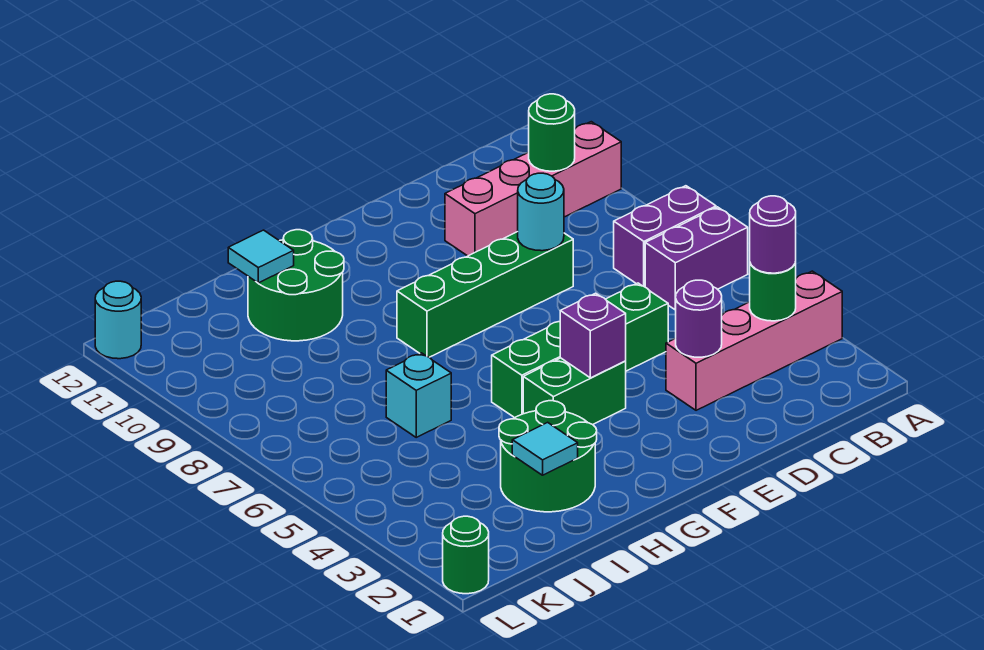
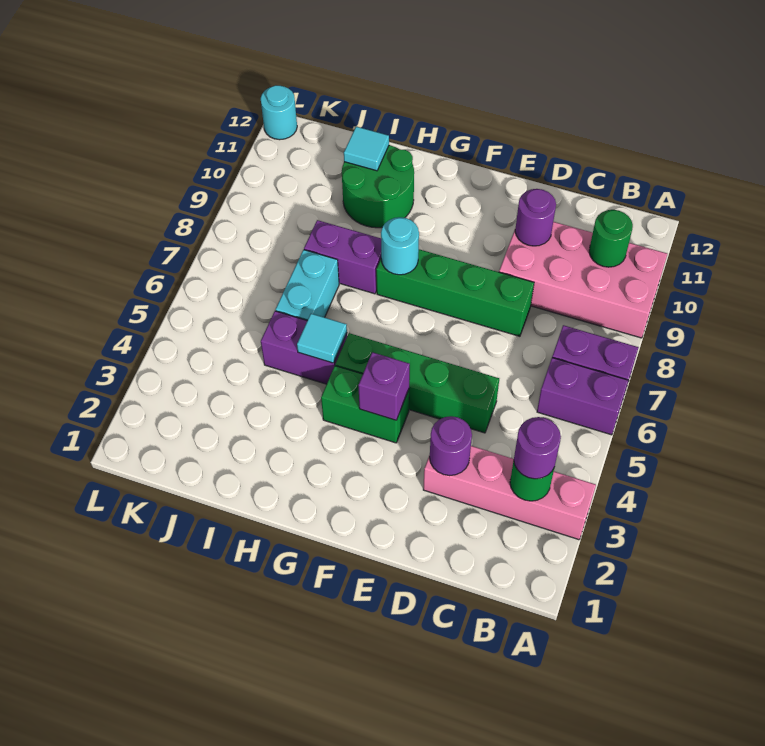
pink 1x4 brick [445,122,621,256] -> pink 2x4 brick [499,222,667,338]
cyan 1x1 round brick [518,173,564,251] -> cyan 1x1 round brick moved to [381,217,419,275]
none -> purple 1x1 round brick [515,189,556,246]
green 2x2 round brick [499,401,597,512] -> none
none -> purple 1x2 brick [261,311,347,384]
none -> purple 1x2 brick [304,220,381,294]
cyan 1x1 tile [512,422,578,475] -> cyan 1x1 tile moved to [297,314,347,363]
cyan 1x1 brick [386,353,451,437] -> cyan 1x2 brick [276,250,339,321]
green 1x1 round brick [443,516,489,594] -> none

